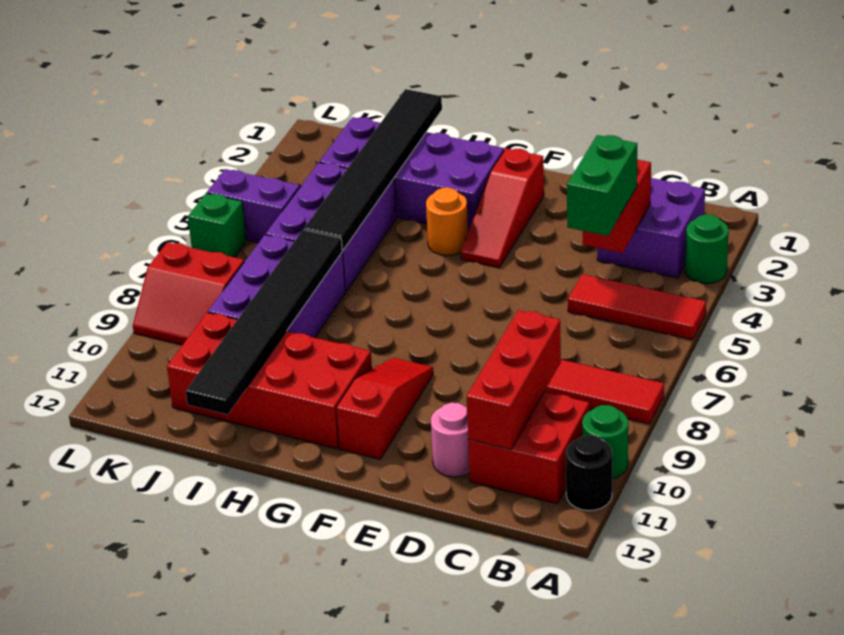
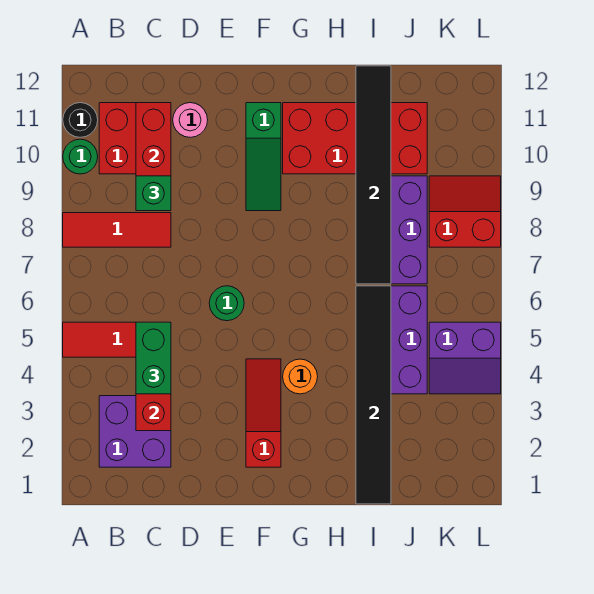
green 1x1 round brick [685,214,729,284] -> green 1x1 round brick moved to [209,286,244,321]
red 1x3 slope [336,358,433,459] -> green 1x3 slope [246,103,281,211]
purple 2x4 brick [319,117,504,232] -> none
green 1x1 brick [188,193,247,257] -> green 1x1 brick moved to [136,176,171,211]

